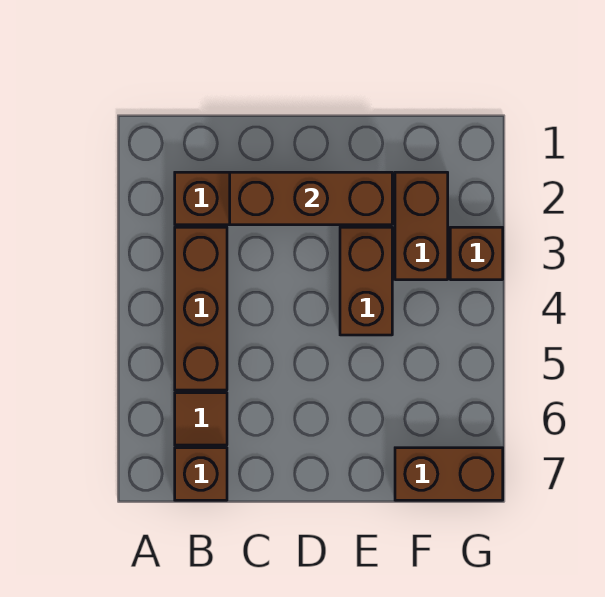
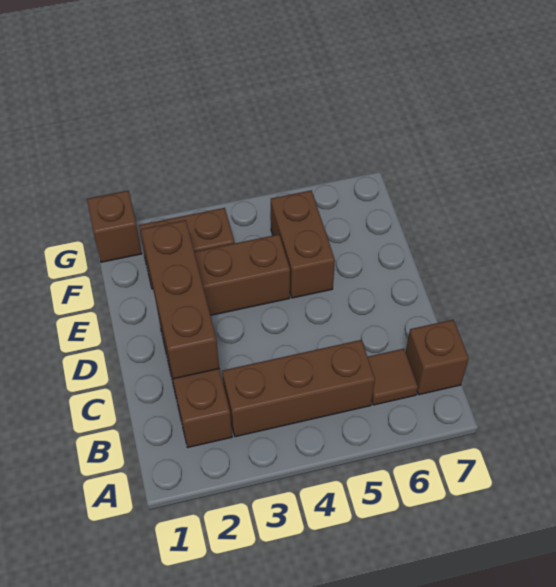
brown 1x2 brick [395,448,503,500] -> brown 1x2 brick moved to [271,191,335,298]
brown 1x1 brick [450,227,503,280] -> brown 1x1 brick moved to [87,191,142,262]

